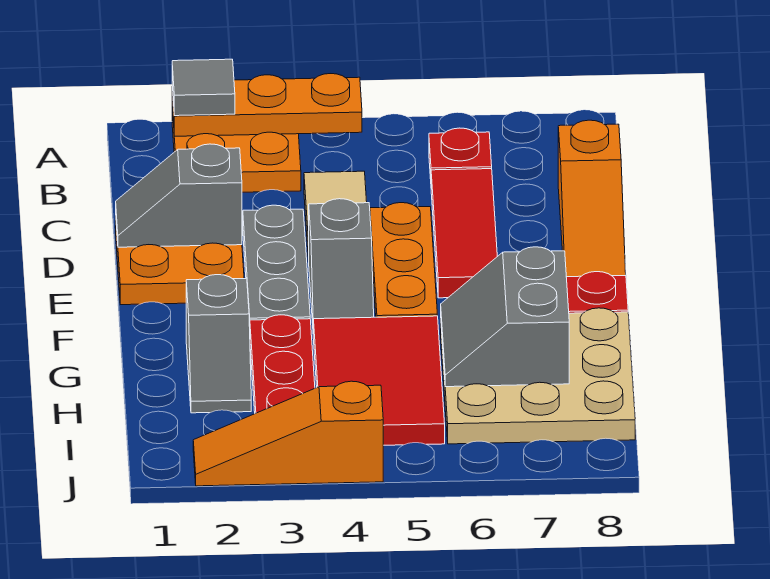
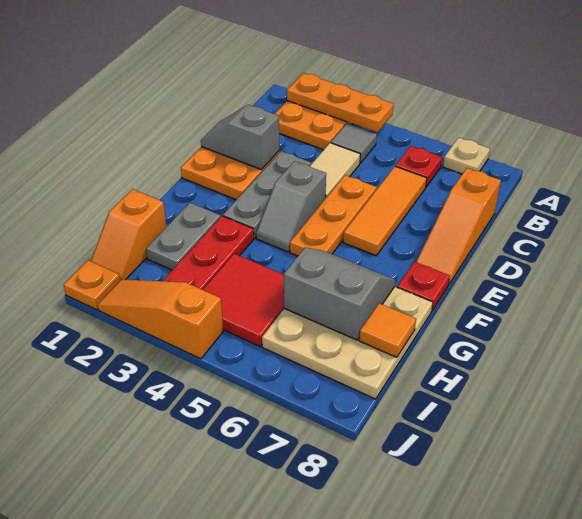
grey 1x1 tile [172,59,235,116] -> grey 1x1 tile moved to [331,123,377,163]
none -> tan 1x1 plate [443,138,490,174]
red 1x3 tile [431,169,497,298] -> orange 1x3 tile [343,166,427,256]
grey 1x2 slope [186,275,251,413] -> grey 1x2 plate [146,203,220,270]
red 2x3 tile [313,316,445,445] -> red 2x2 tile [203,254,284,347]
grey 2x2 slope [441,247,569,387] -> grey 2x2 slope turned to [284,248,395,340]
none -> orange 1x2 slope [91,189,166,280]
none -> orange 1x1 tile [359,303,416,357]
none -> orange 1x1 plate [64,260,120,310]

